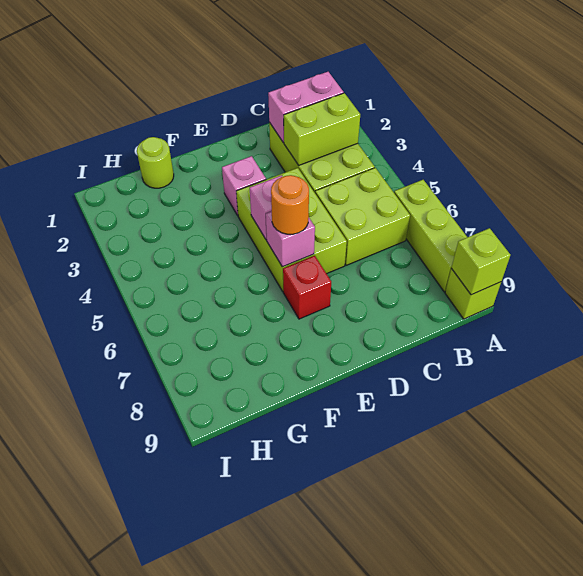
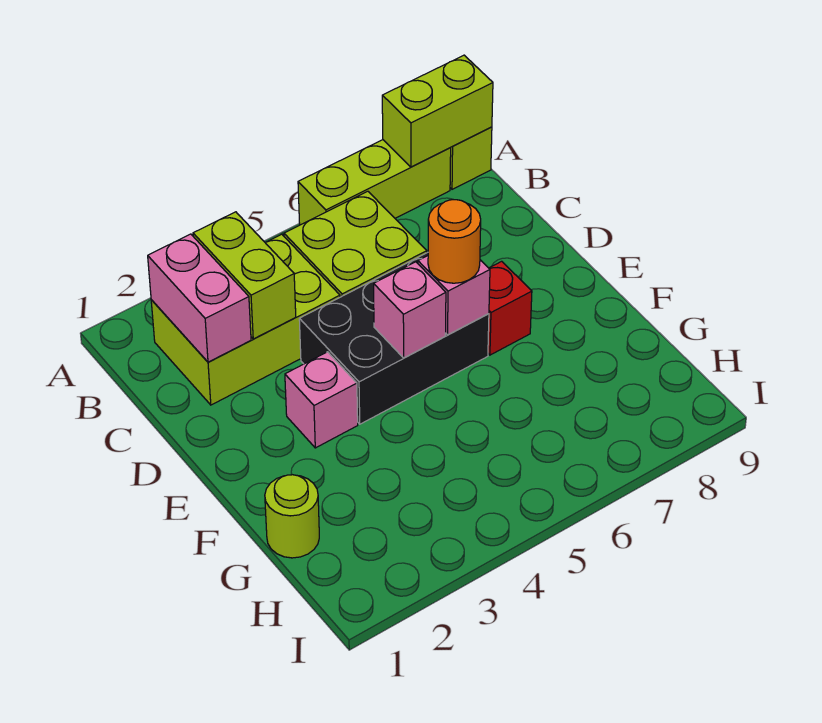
lime 1x1 brick [451,228,510,295] -> lime 1x2 brick [382,55,493,167]
lime 2x3 brick [236,168,347,291] -> black 2x3 brick [299,253,489,424]

